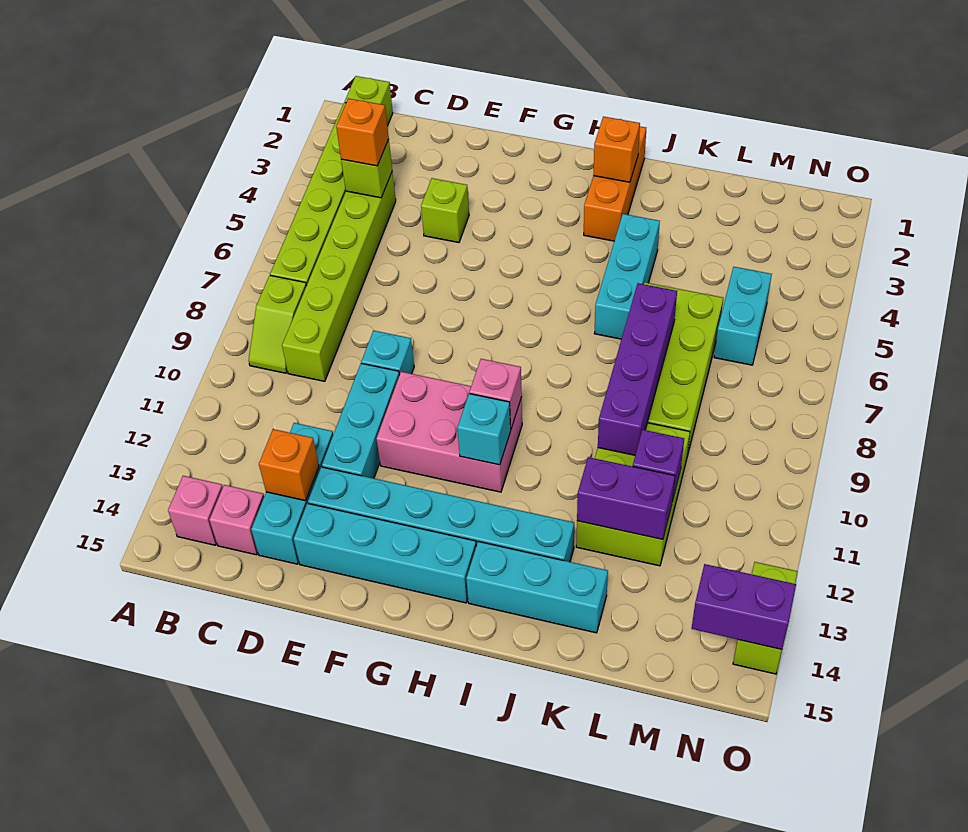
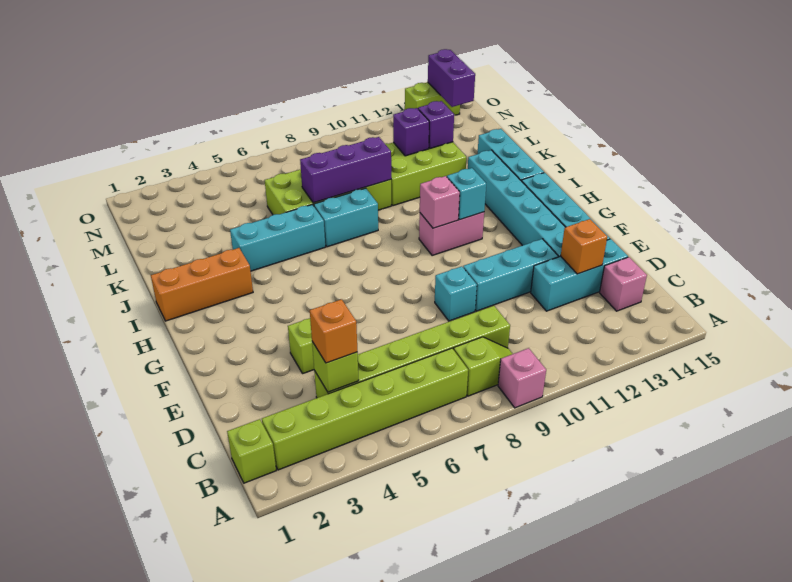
pink 1x1 brick [168,476,223,545] -> pink 1x1 brick moved to [498,348,546,408]
pink 2x3 brick [377,372,522,492] -> pink 1x2 brick [419,212,484,256]
orange 1x1 brick [593,117,640,182] -> none
purple 1x4 brick [598,283,677,455] -> purple 1x3 brick [300,137,391,203]
purple 1x2 brick [577,457,675,539] -> purple 1x1 brick [418,101,454,148]
cyan 1x2 brick [714,267,772,365] -> cyan 1x2 brick moved to [314,188,378,247]

